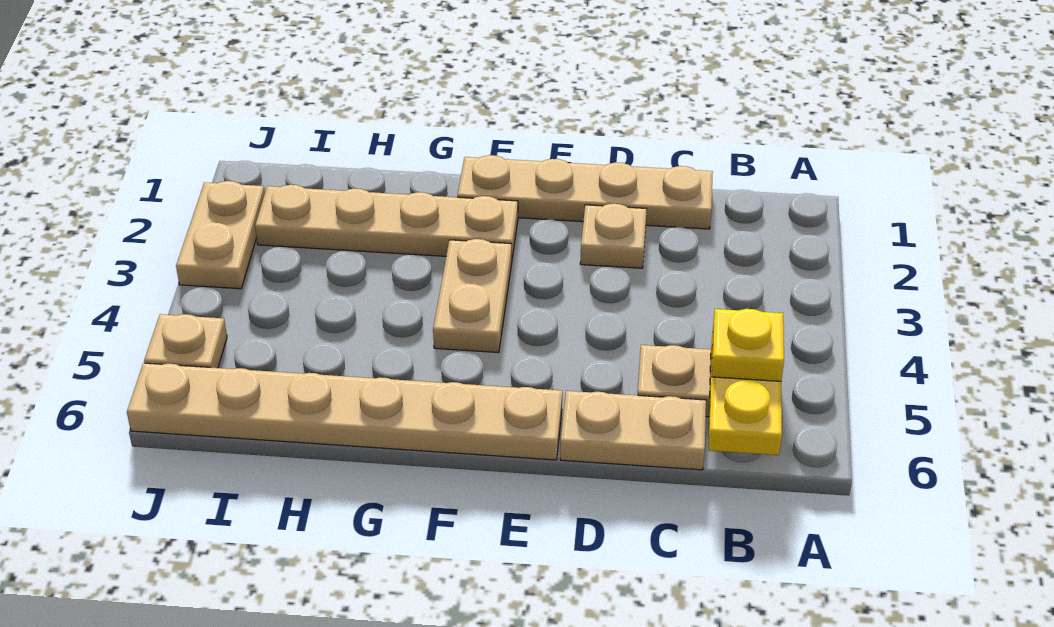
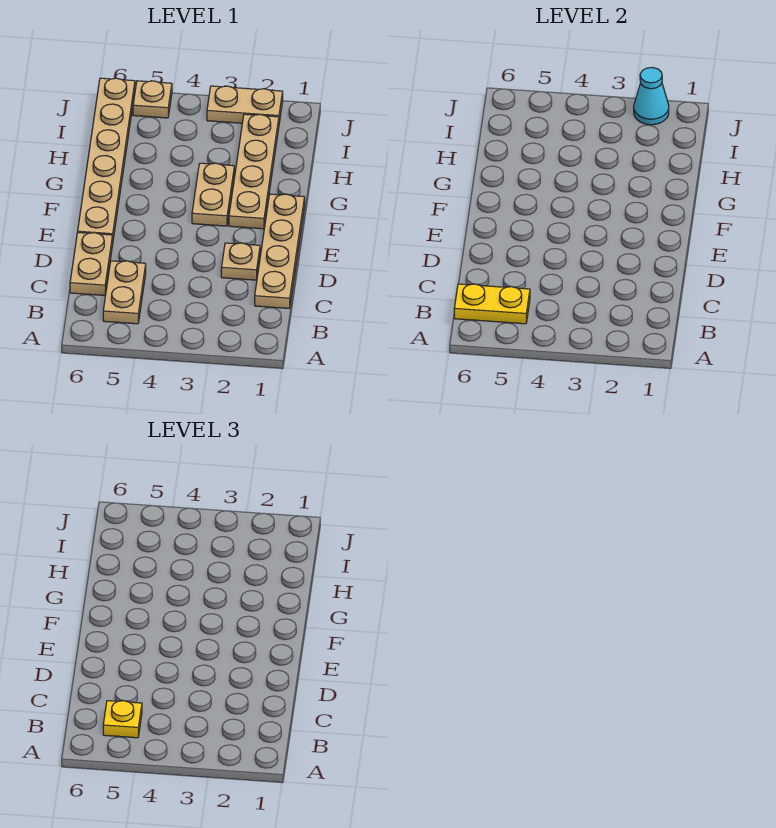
tan 1x2 plate [433,239,512,353] -> tan 1x2 plate turned to [192,163,234,226]
none -> cyan 1x1 cone [634,67,669,125]

